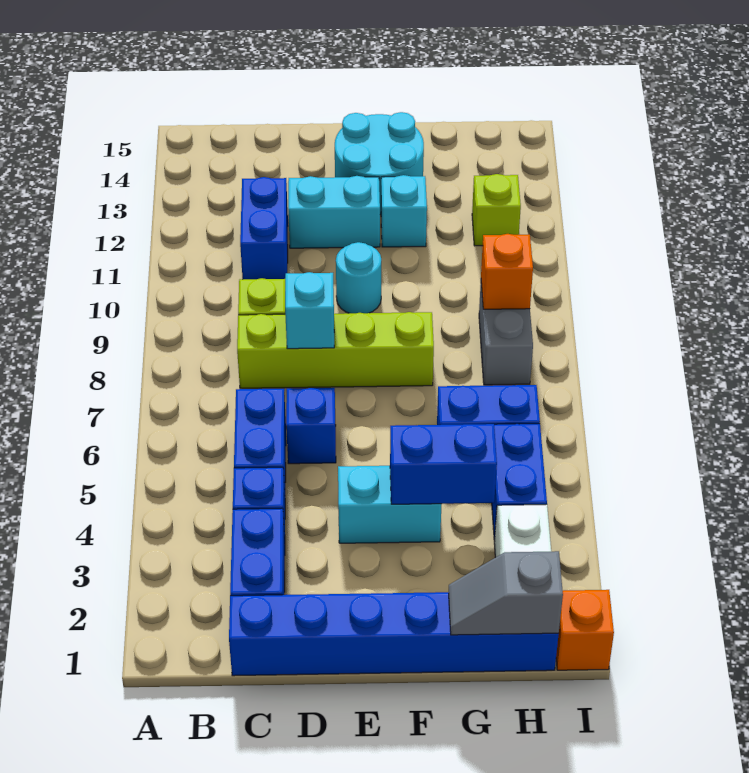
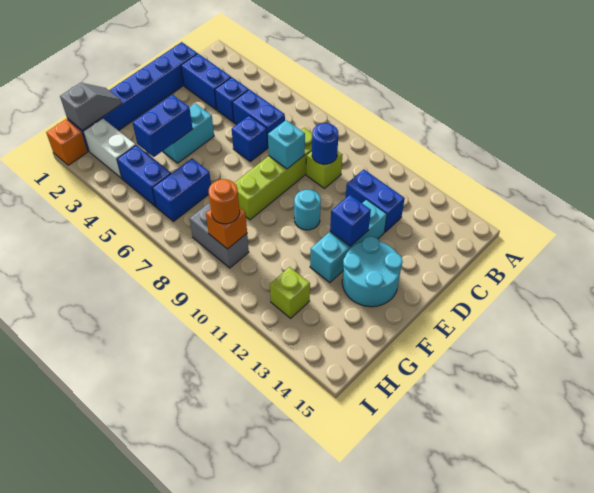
none -> blue 1x1 round brick [312,123,338,164]
none -> blue 1x1 brick [330,195,371,246]
none -> orange 1x1 round brick [209,179,240,224]

